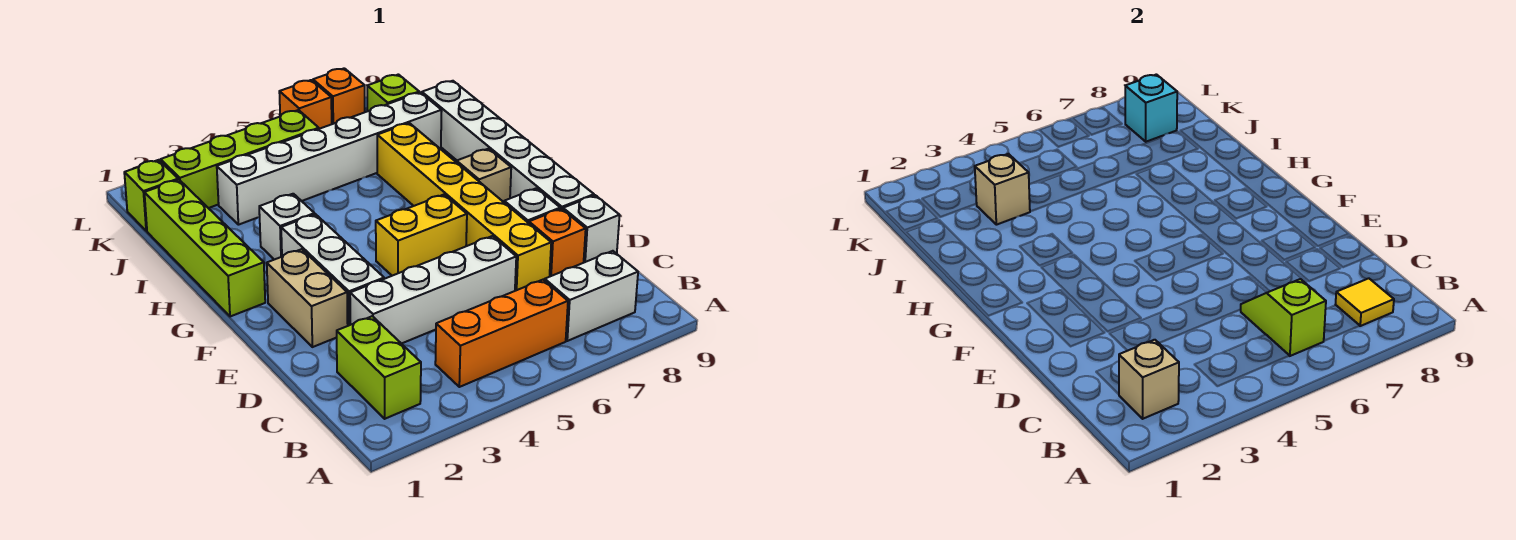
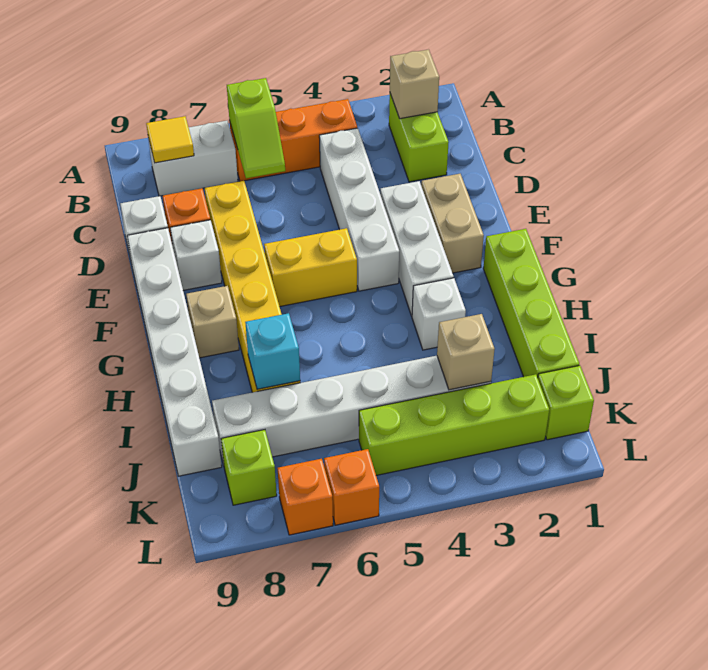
white 1x4 brick [350,236,516,344] -> white 1x4 brick turned to [319,128,399,291]
cyan 1x1 brick [1125,74,1177,142] -> cyan 1x1 brick moved to [245,313,300,389]

